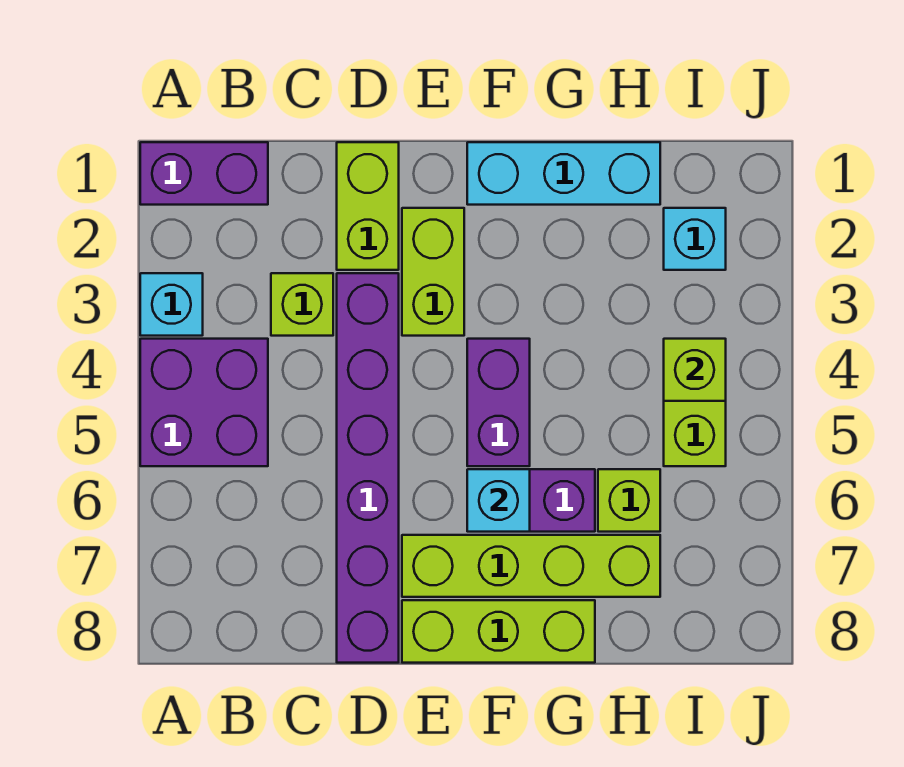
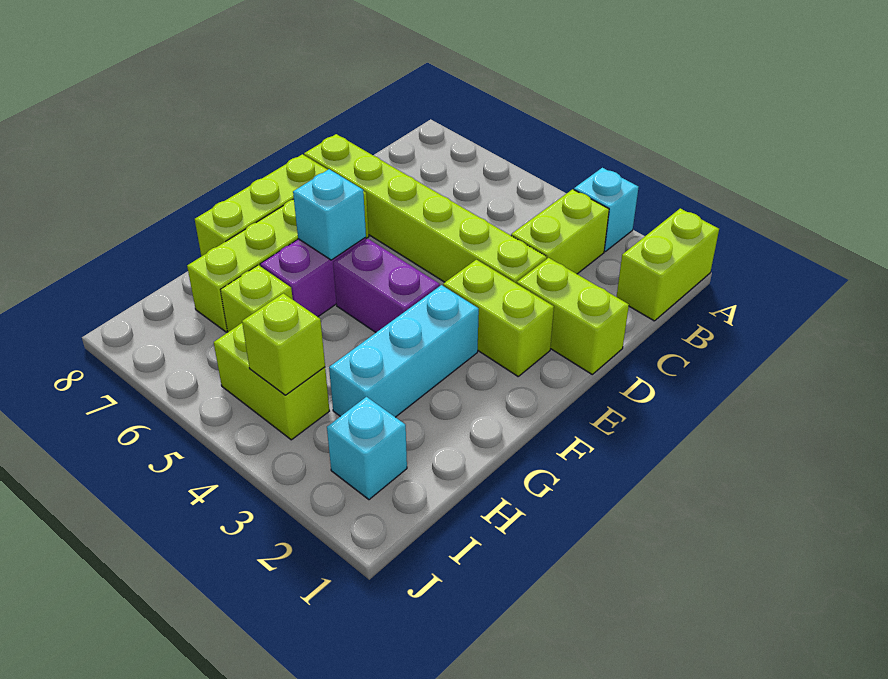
purple 1x2 brick [140,142,268,205] -> lime 1x2 brick [617,208,719,321]
purple 2x2 brick [140,339,268,466] -> none
lime 1x1 brick [271,273,333,336] -> lime 1x2 brick [511,189,609,274]
purple 1x6 brick [337,273,399,663] -> lime 1x6 brick [304,134,547,284]
cyan 1x3 brick [467,142,660,205] -> cyan 1x3 brick moved to [329,285,479,417]

